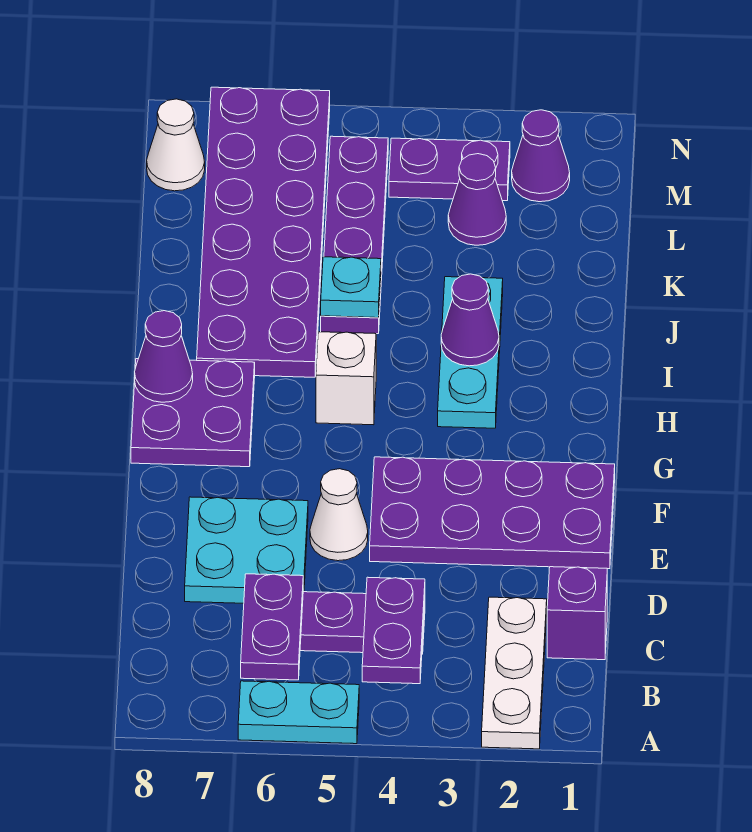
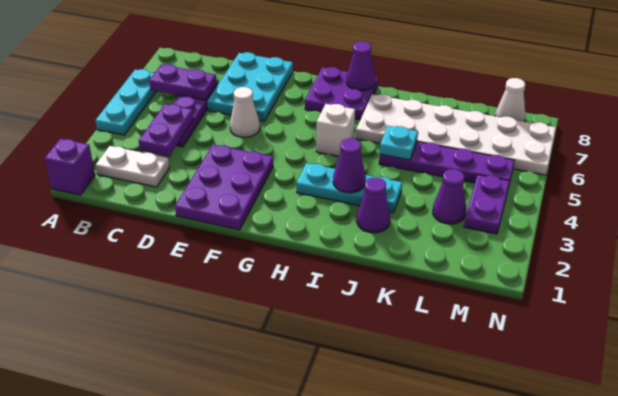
white 1x3 plate [482,597,547,749] -> white 1x2 plate [96,146,170,187]
cyan 1x2 plate [238,681,359,744] -> cyan 1x3 plate [95,69,156,135]
purple 1x2 plate [362,577,425,684] -> purple 1x2 plate turned to [139,104,193,156]
purple 1x1 brick [547,567,607,660] -> purple 1x1 brick moved to [45,139,95,195]
cyan 2x2 plate [185,497,308,603] -> cyan 2x3 plate [207,52,293,121]
purple 2x4 plate [370,457,615,569] -> purple 2x3 plate [175,145,273,230]
purple 2x6 plate [197,87,330,377] -> white 2x6 plate [356,94,556,175]
purple 1x1 cone [512,110,570,202] -> purple 1x1 cone moved to [357,178,390,233]

